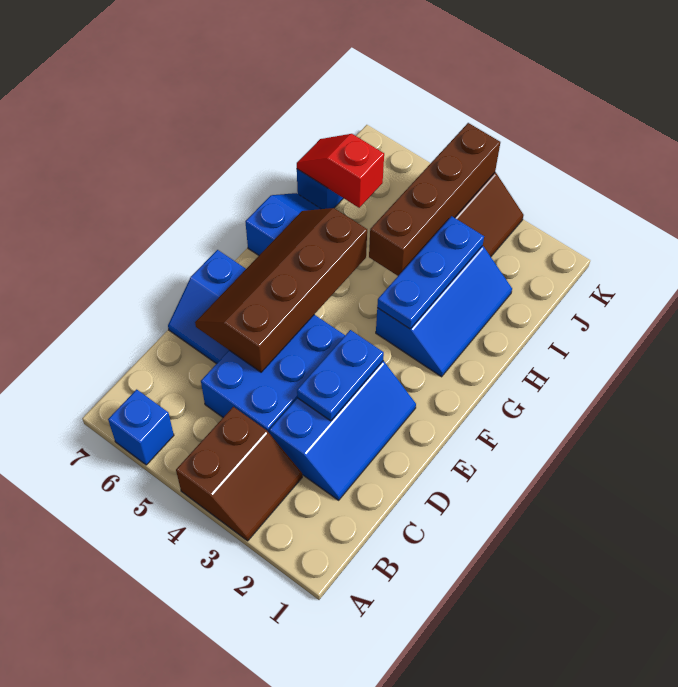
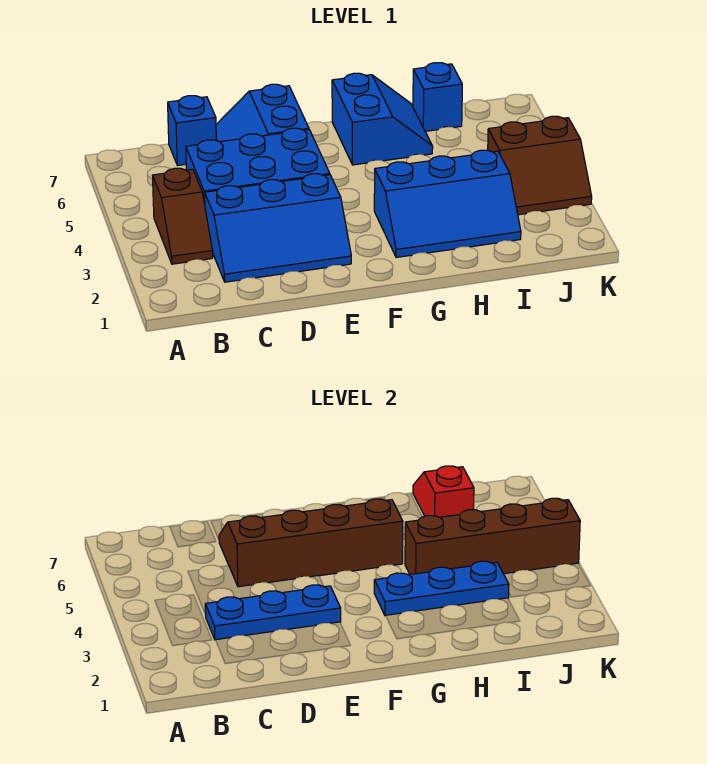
brown 2x2 slope [176,407,302,541] -> brown 1x2 slope [152,168,213,264]
blue 1x1 brick [108,389,174,465] -> blue 1x1 brick moved to [168,96,216,165]
blue 1x2 plate [297,330,384,421] -> blue 1x3 plate [205,585,341,640]

